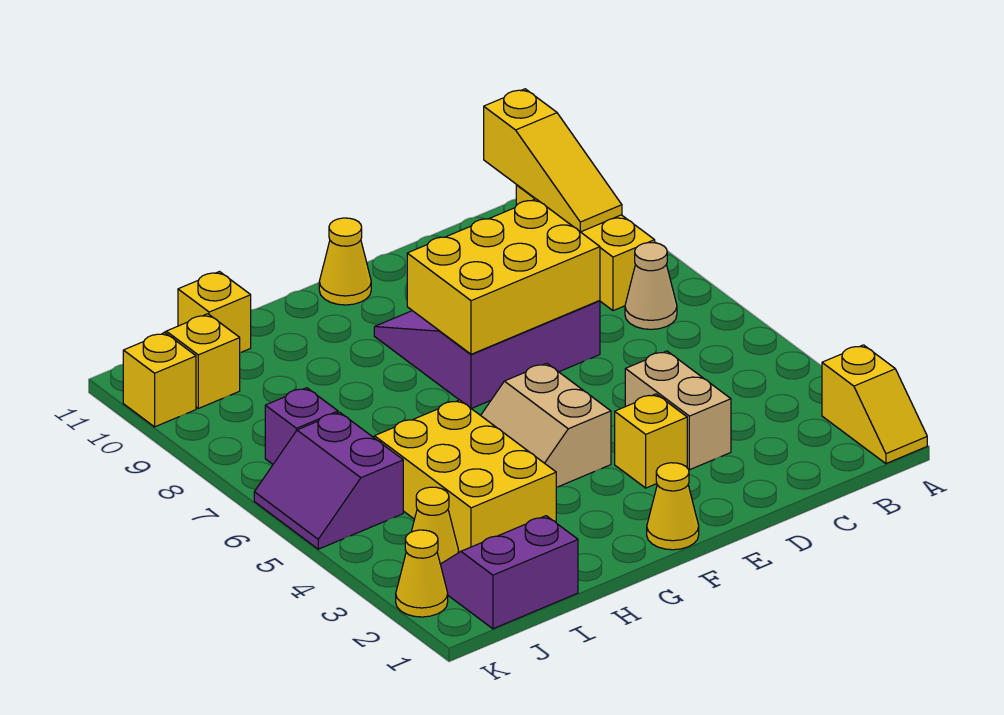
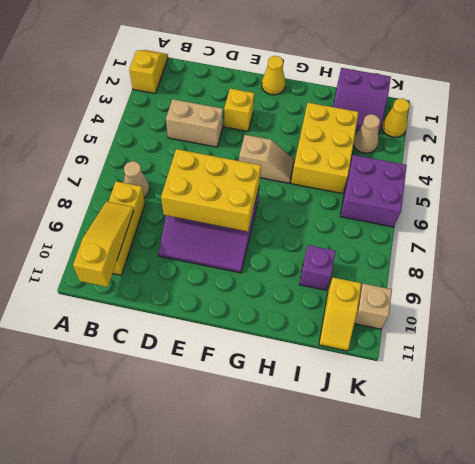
tan 1x2 brick [625,351,731,470] -> tan 1x2 brick turned to [166,99,223,147]
tan 2x2 slope [481,363,611,487] -> tan 1x2 slope [239,135,295,183]
yellow 1x1 cone [319,218,371,305] -> none
yellow 1x1 brick [178,272,251,353] -> none
yellow 1x1 cone [411,487,459,564] -> tan 1x1 cone [353,114,380,153]
purple 2x2 slope [254,412,403,549] -> purple 2x2 brick [340,155,407,227]
purple 1x1 brick [265,388,338,464] -> purple 1x1 brick moved to [299,245,335,290]
yellow 1x1 brick [123,333,196,427] -> tan 1x1 brick [355,284,392,329]

